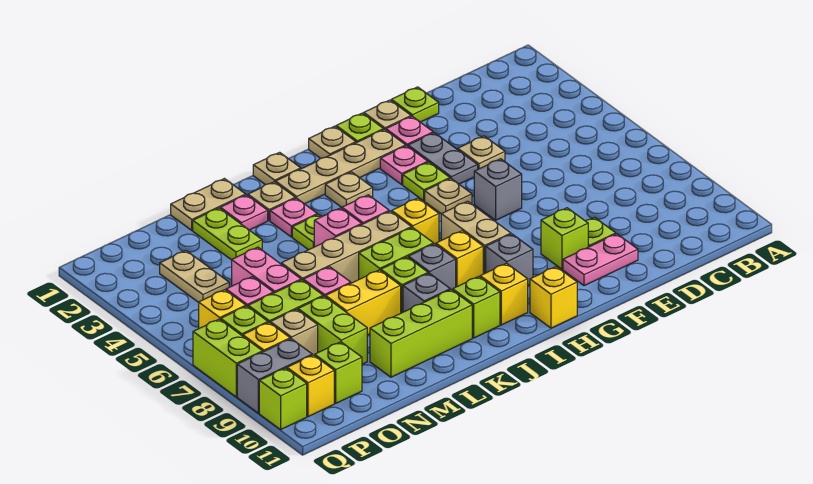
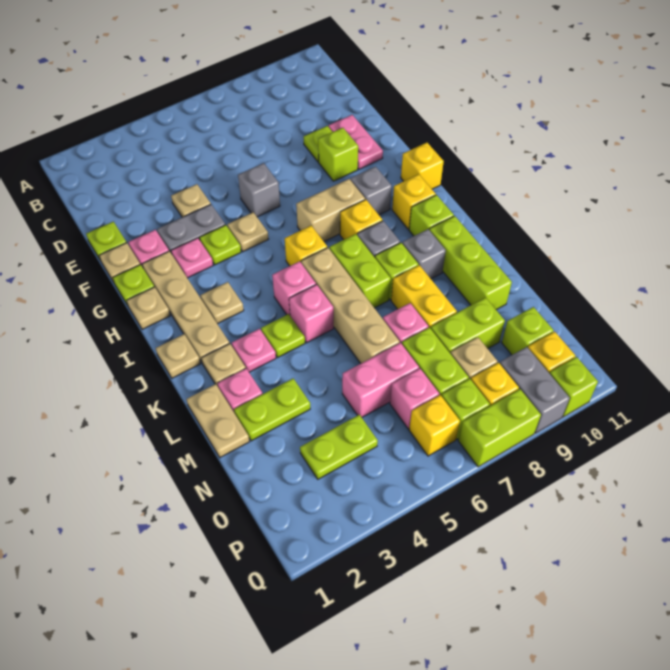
tan 1x2 plate [160,251,229,302] -> lime 1x2 plate [300,415,378,479]

